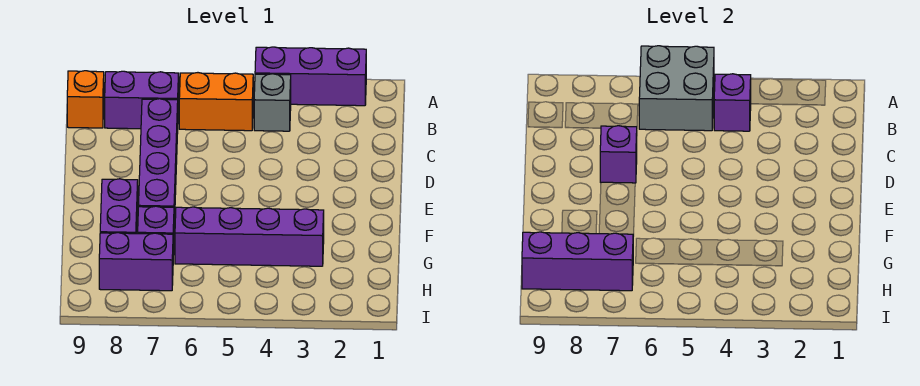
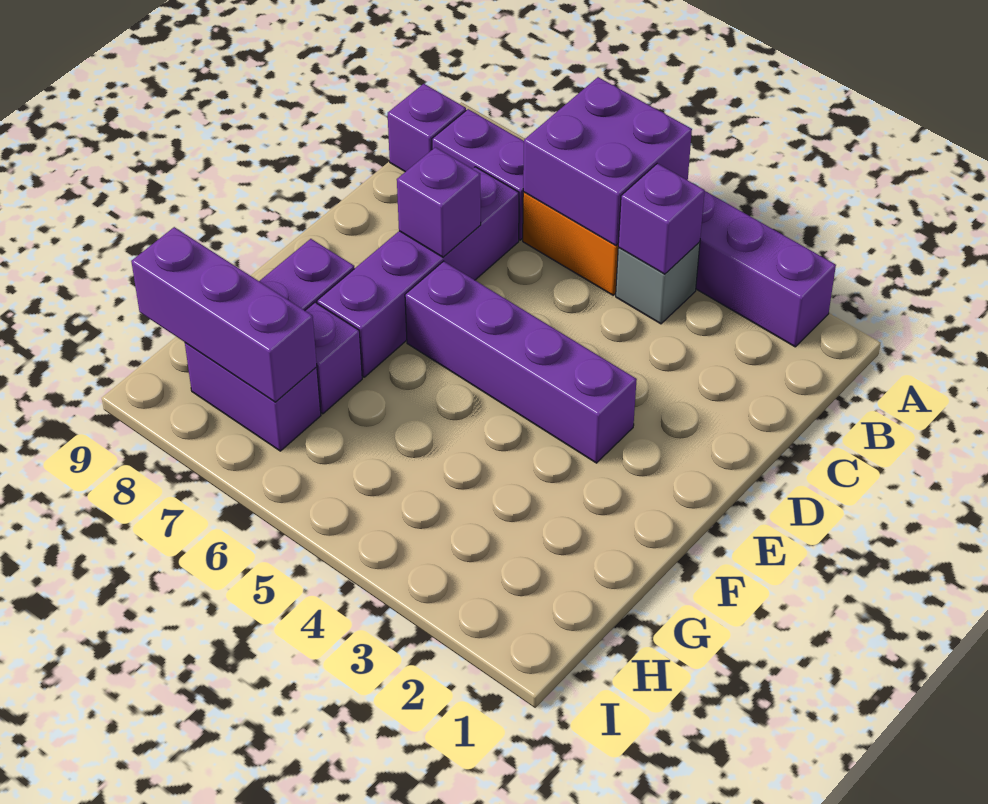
grey 2x2 brick [639,46,714,131] -> purple 2x2 brick [523,77,692,246]
orange 1x1 brick [67,71,104,128] -> purple 1x1 brick [388,84,466,172]
purple 1x4 brick [175,207,324,266] -> purple 1x4 brick moved to [405,261,637,463]

